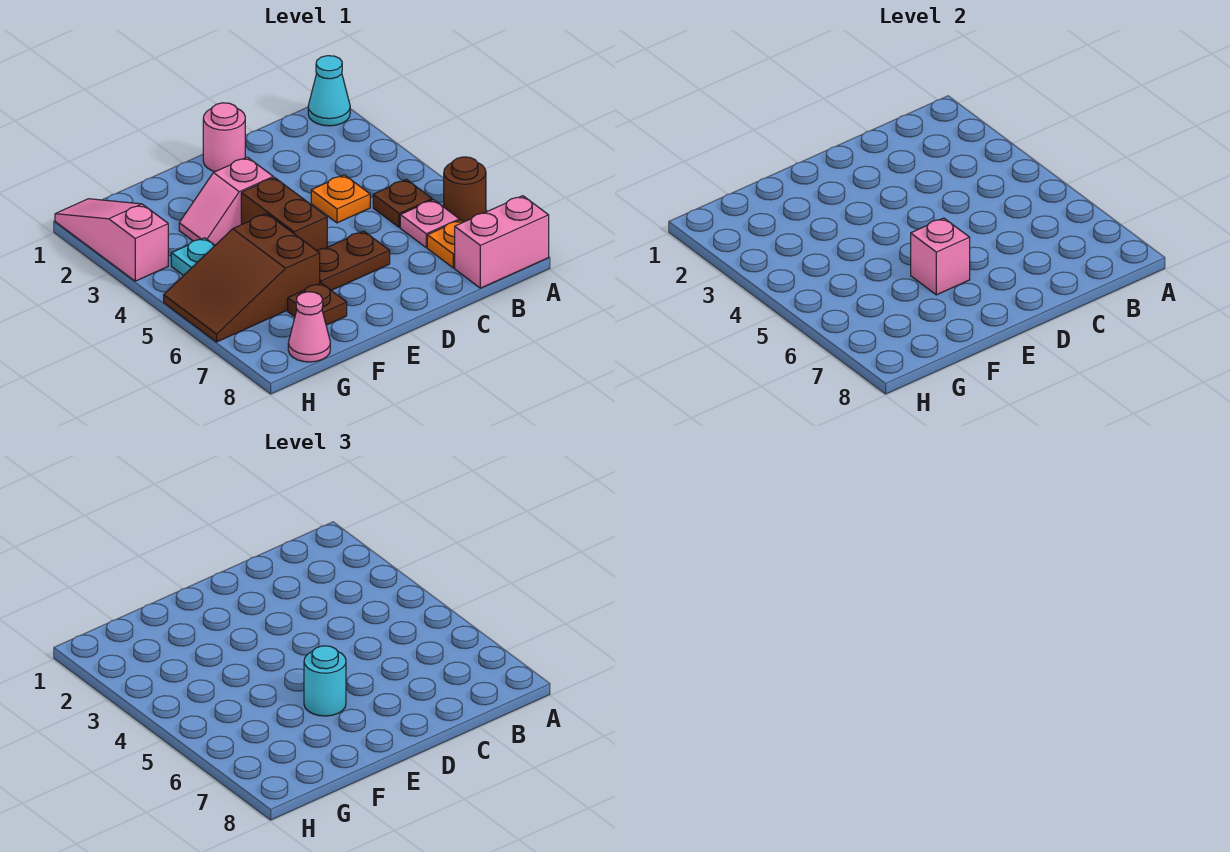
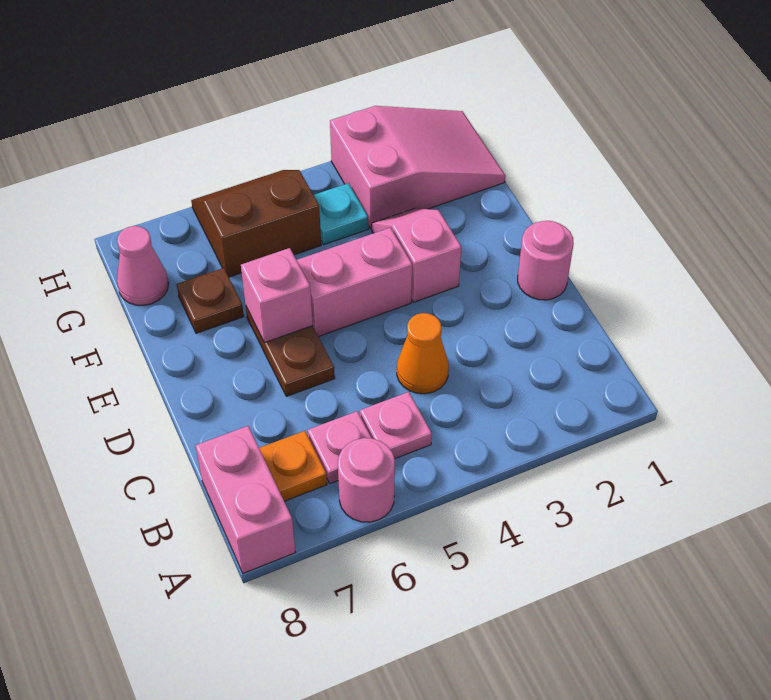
cyan 1x1 cone [308,56,350,126] -> none
brown 1x1 round brick [444,157,486,222] -> pink 1x1 round brick [338,438,395,522]
brown 1x1 plate [373,179,432,227] -> pink 1x1 plate [360,392,432,459]
orange 1x1 plate [311,175,370,223] -> orange 1x1 cone [397,313,449,394]
brown 1x2 brick [241,178,327,251] -> pink 1x2 brick [297,228,412,337]
cyan 1x1 round brick [304,646,346,716] -> none
brown 2x3 slope [164,214,320,342] -> brown 2x2 slope [191,170,321,277]
pink 1x3 slope [55,199,168,281] -> pink 2x3 slope [330,106,505,229]

